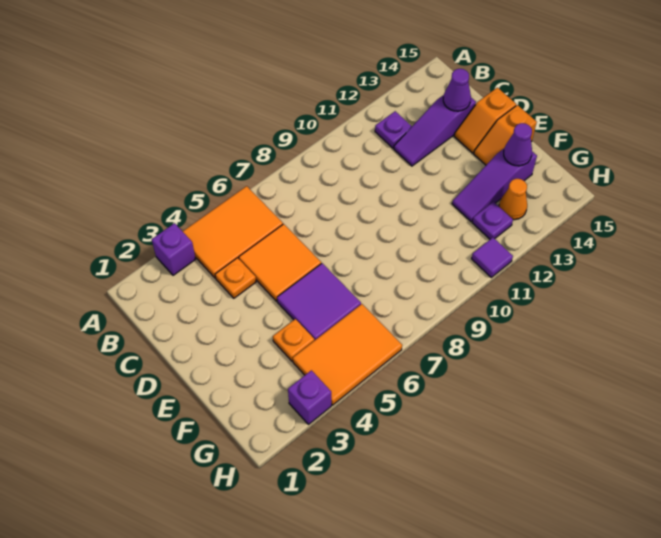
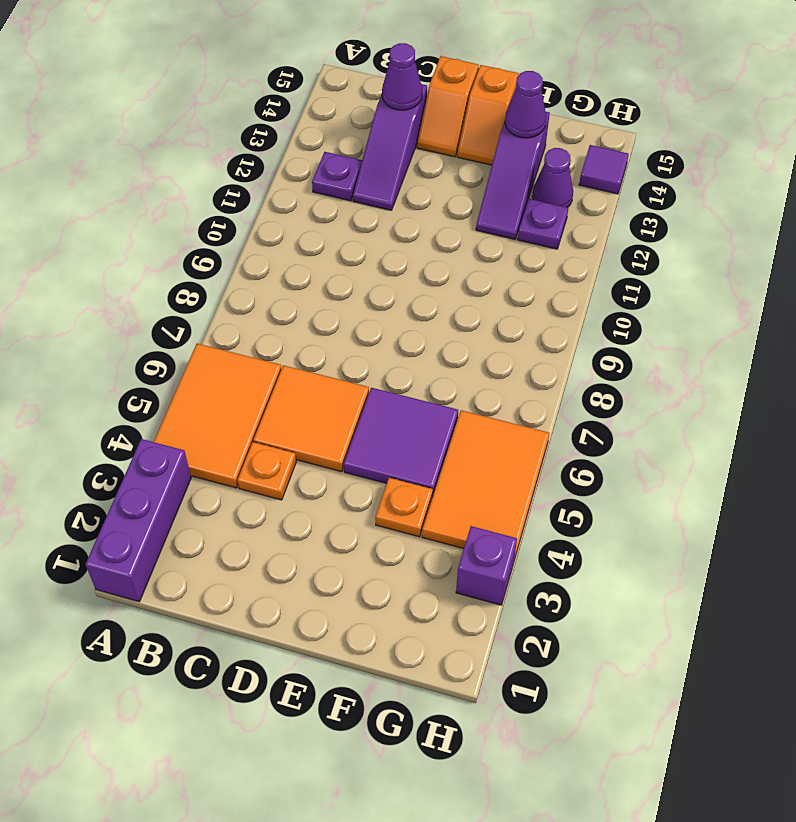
purple 1x1 brick [152,223,196,275] -> purple 1x3 brick [85,439,191,602]
orange 1x1 cone [499,179,527,220] -> purple 1x1 cone [532,148,573,208]
purple 1x1 tile [472,238,513,277] -> purple 1x1 tile moved to [579,145,629,194]

